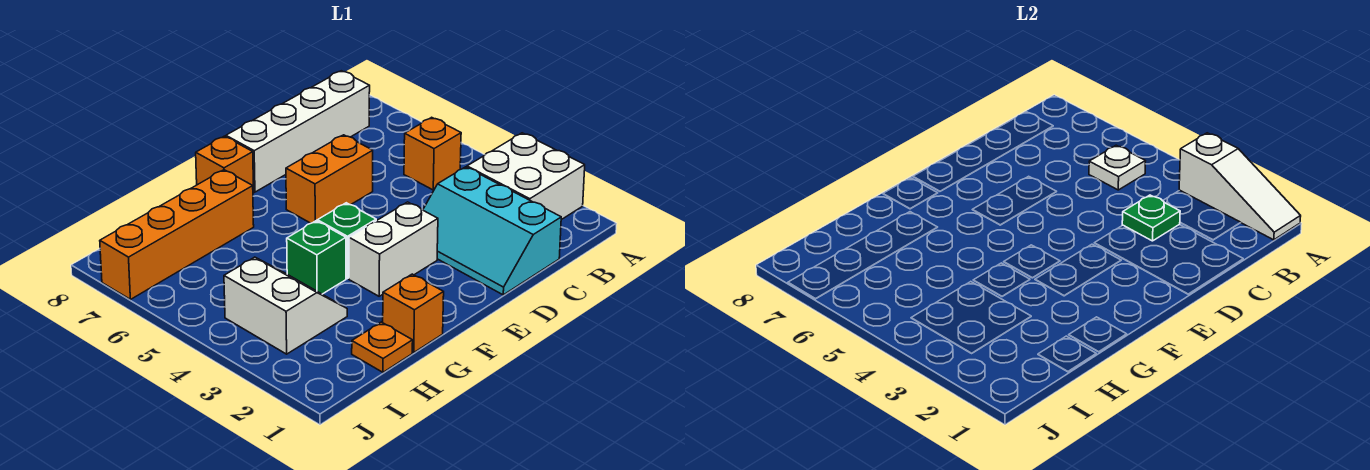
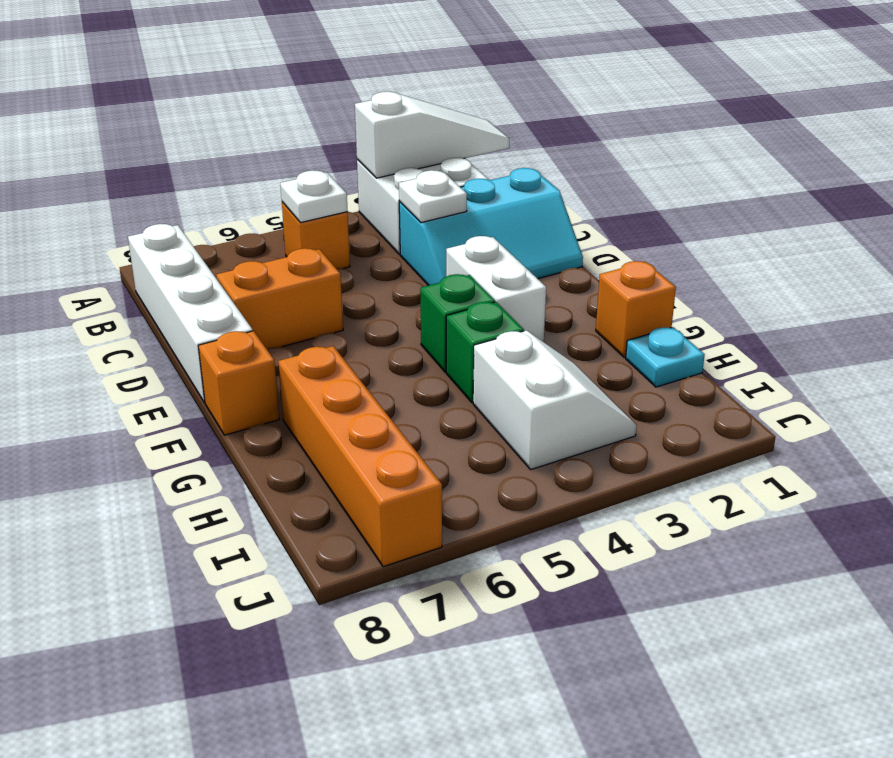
green 1x1 plate [1122,195,1180,241] -> white 1x1 plate [399,170,467,223]
orange 1x2 brick [286,135,373,223] -> orange 1x2 brick turned to [216,248,343,349]
orange 1x1 plate [352,322,413,372] -> cyan 1x1 plate [626,327,705,387]
white 2x2 slope [224,257,347,354] -> white 2x2 slope turned to [473,331,637,469]

